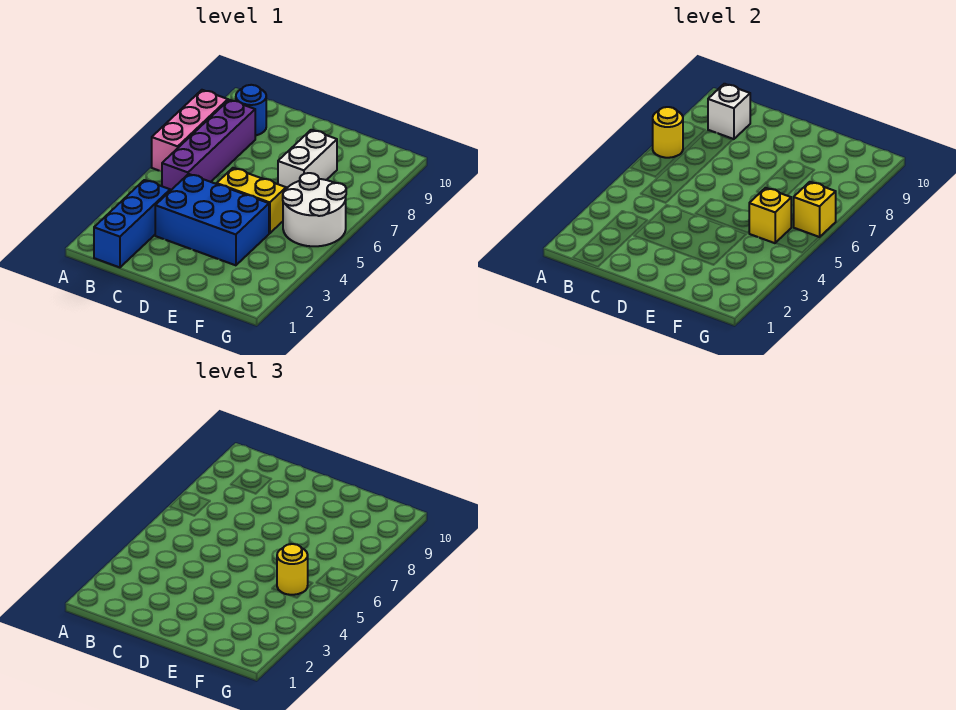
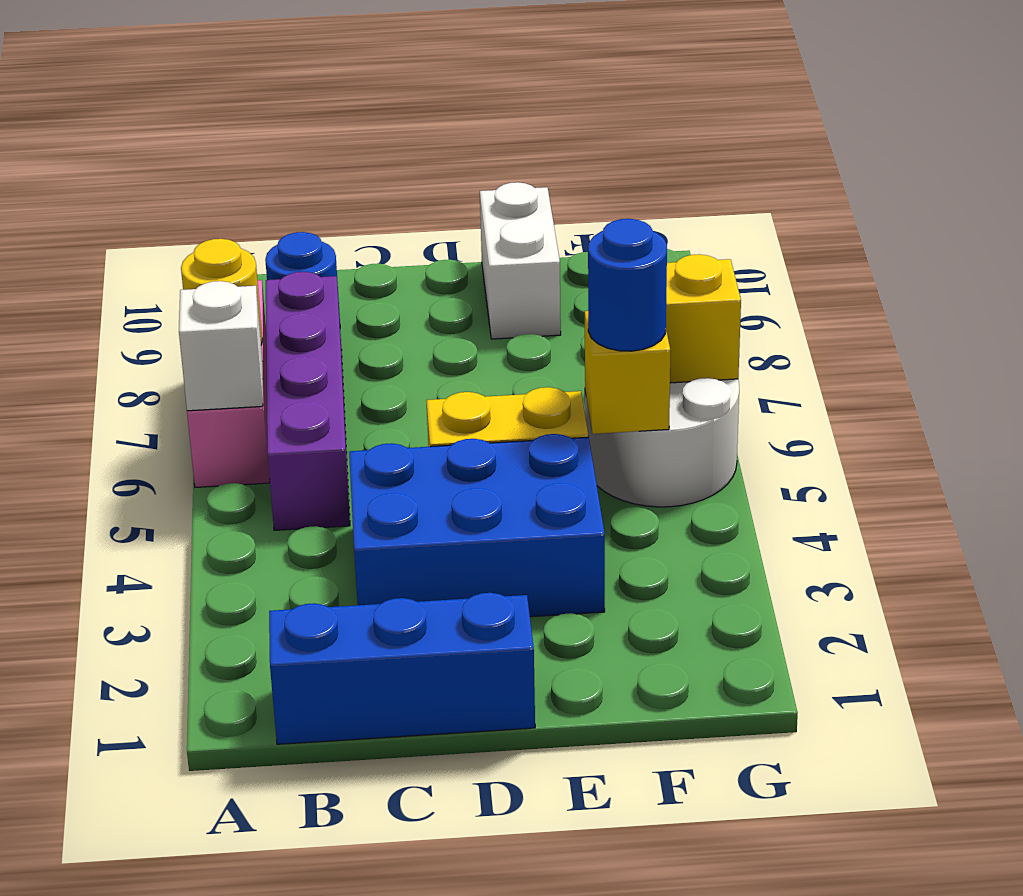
blue 1x3 brick [94,180,170,267] -> blue 1x3 brick turned to [269,593,535,744]
white 1x1 brick [708,84,750,139] -> white 1x1 brick moved to [179,281,263,411]
white 1x2 brick [278,130,337,189] -> white 1x2 brick moved to [480,182,561,339]
yellow 1x1 round brick [277,544,308,595] -> blue 1x1 round brick [588,219,667,351]

